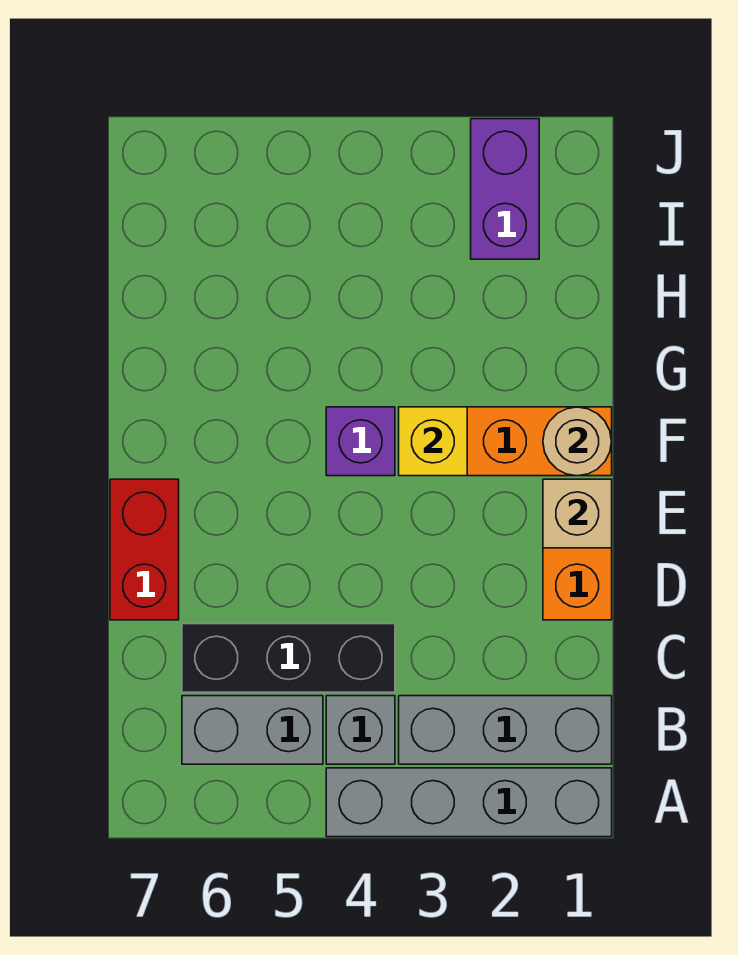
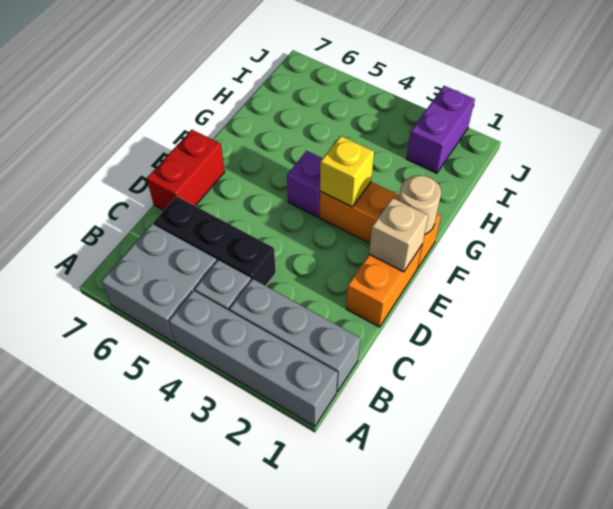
grey 1x2 brick [182,696,323,764] -> grey 2x2 brick [101,224,217,343]

